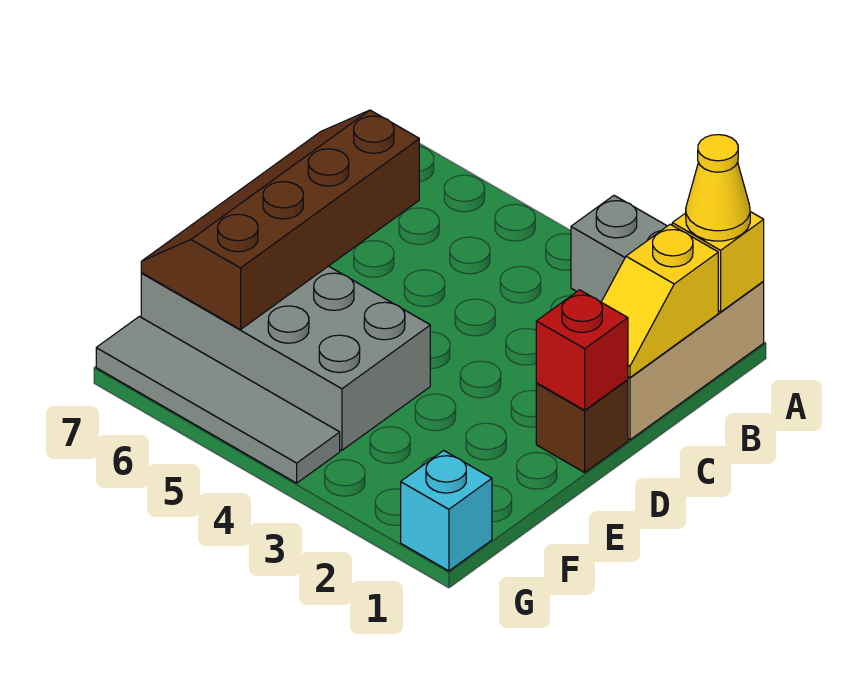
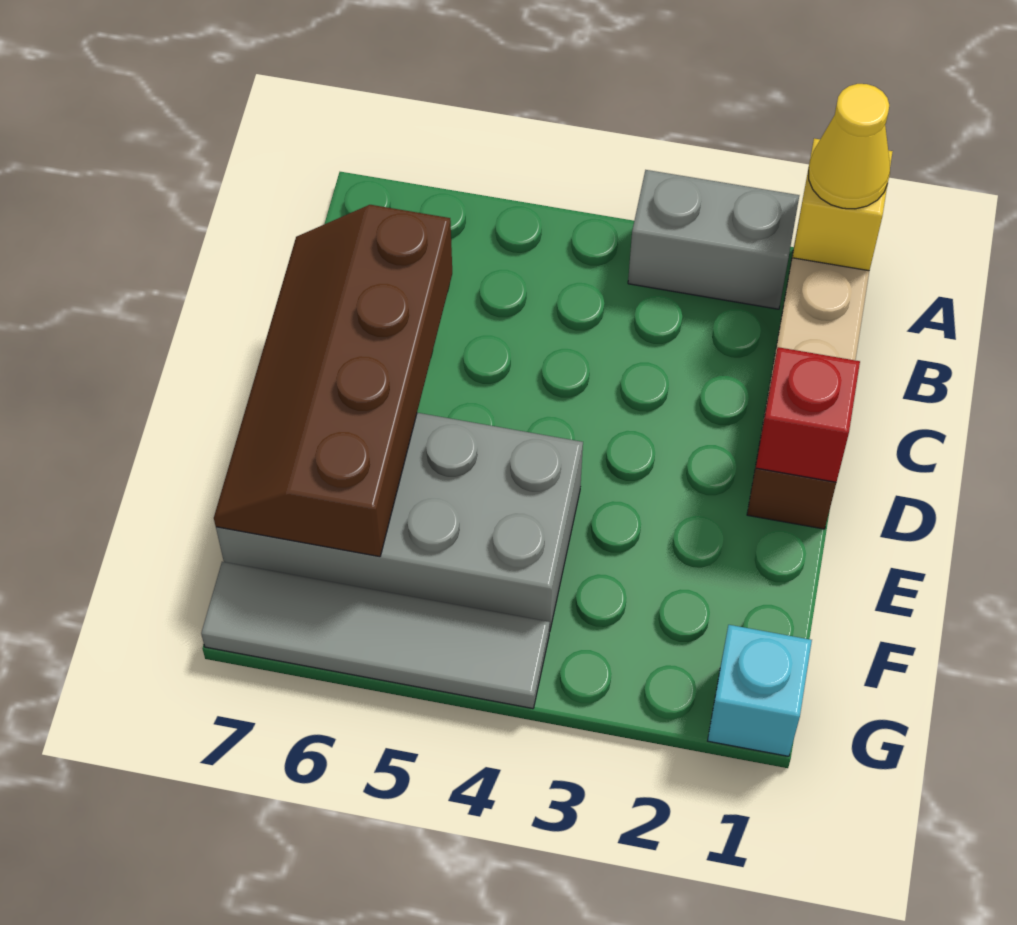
yellow 1x2 slope [602,224,718,377] -> none

